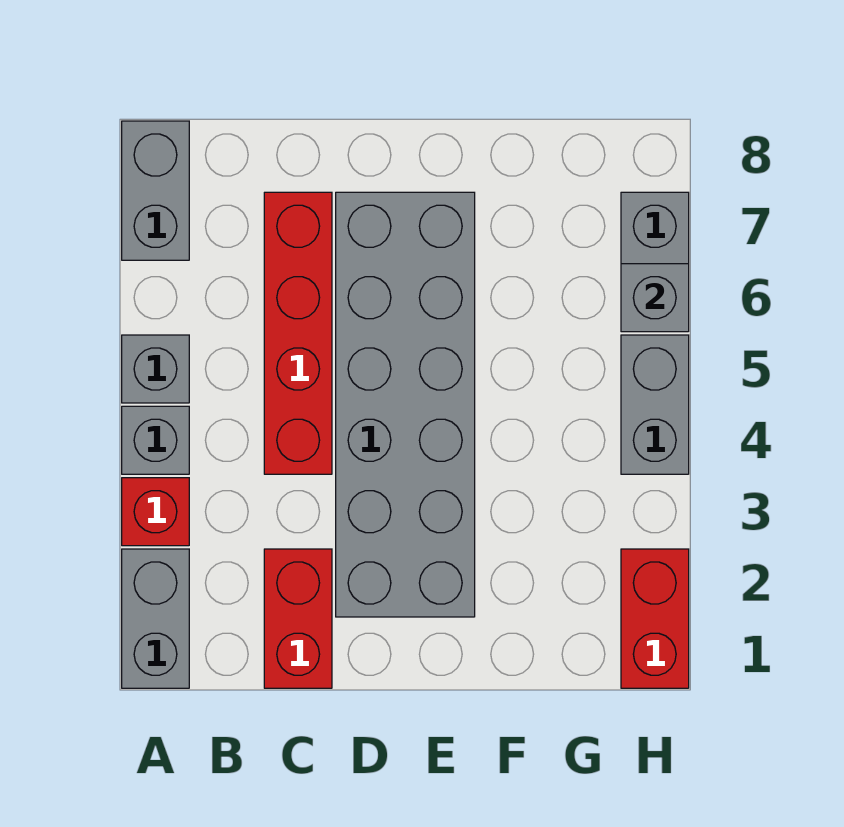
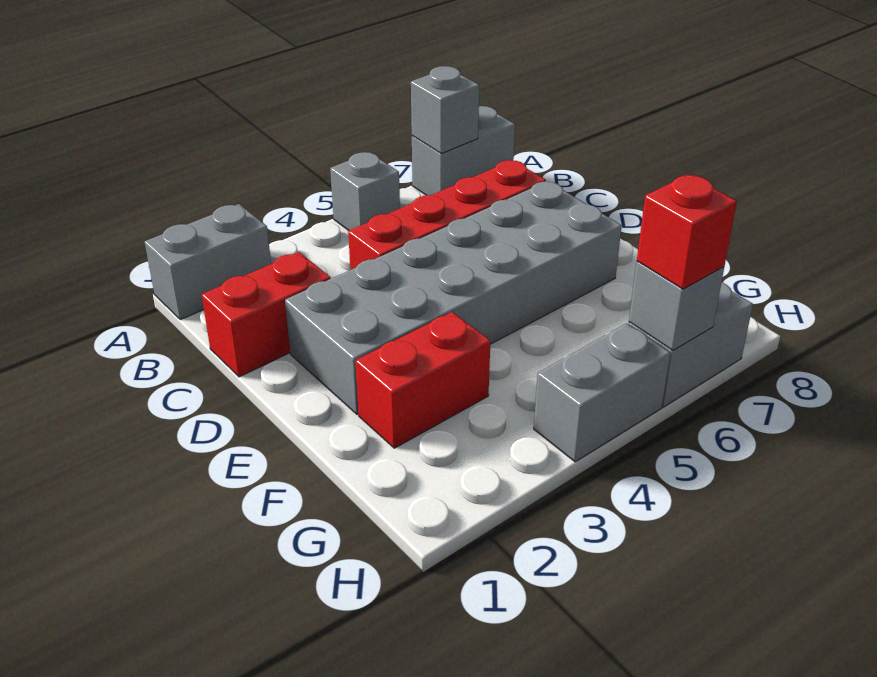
red 1x1 brick [122,478,189,546] -> red 1x1 brick moved to [637,175,737,289]
grey 1x1 brick [122,406,189,474] -> grey 1x1 brick moved to [411,66,479,154]
red 1x2 brick [621,549,689,688] -> red 1x2 brick moved to [355,312,490,448]

